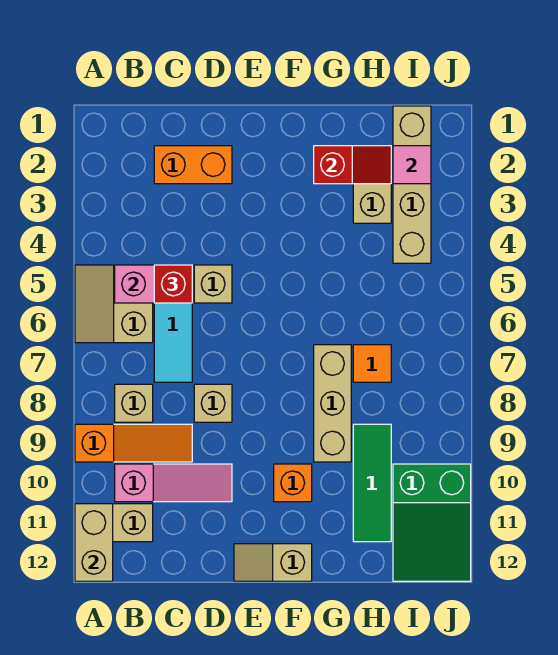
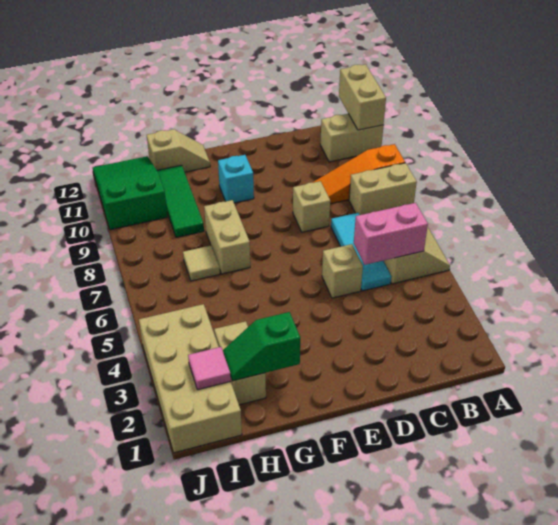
tan 1x1 brick [115,384,153,422] -> tan 1x2 brick [349,163,417,215]
pink 1x3 slope [115,464,232,502] -> none
orange 1x2 brick [154,146,232,184] -> none
red 1x1 brick [154,265,192,303] -> none
tan 1x2 slope [234,544,312,581] -> tan 1x2 slope moved to [147,129,210,172]
orange 1x1 brick [274,464,312,502] -> cyan 1x1 brick [218,155,254,203]
red 1x2 slope [314,146,391,184] -> green 1x2 slope [223,312,300,381]
tan 1x3 brick [314,345,351,462] -> tan 1x2 brick [204,200,250,274]
orange 1x1 tile [353,345,391,382] -> tan 1x1 tile [183,245,220,281]
tan 1x4 brick [393,106,431,263] -> tan 2x4 brick [139,304,242,453]

